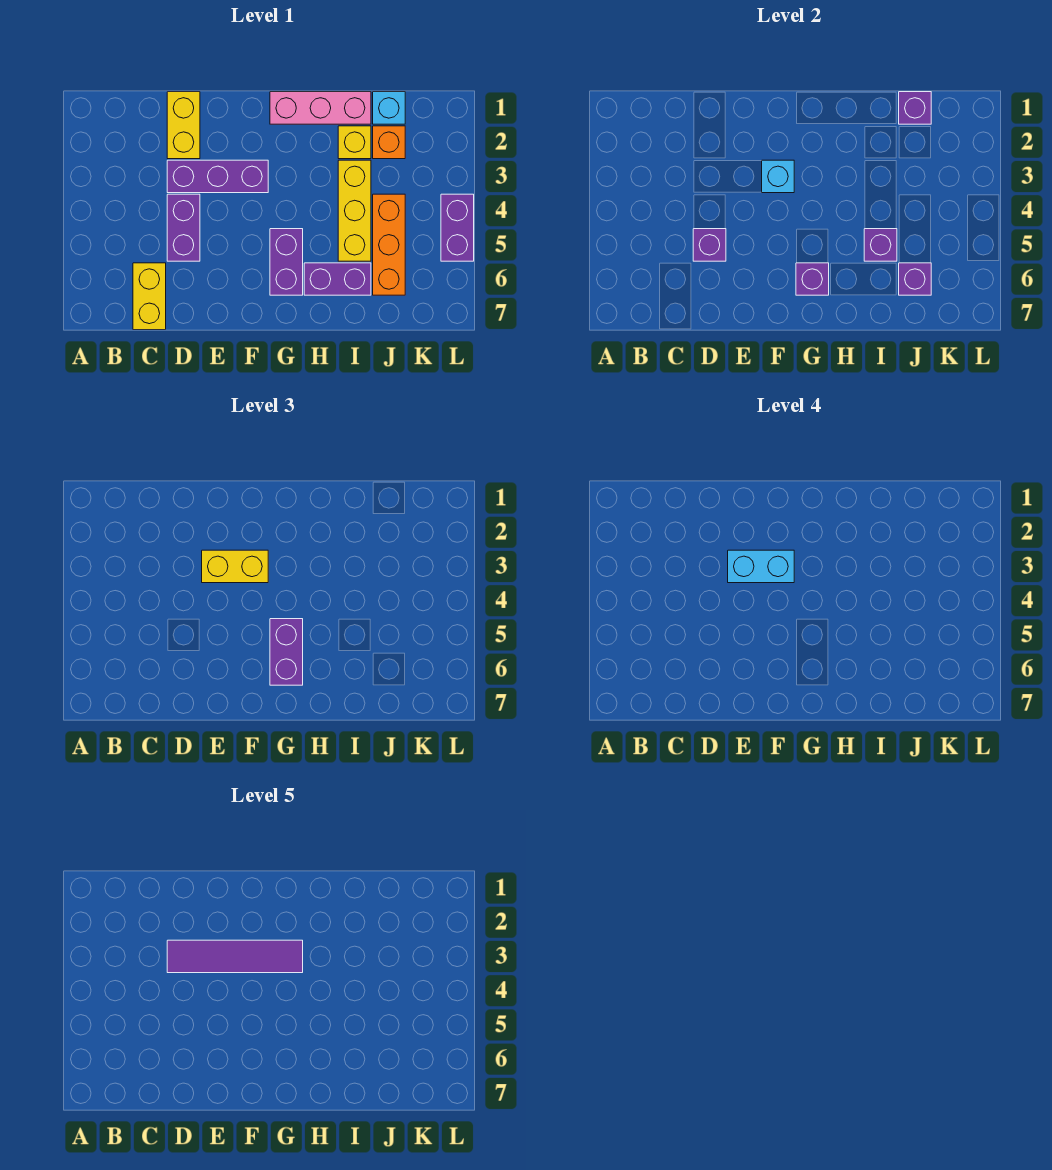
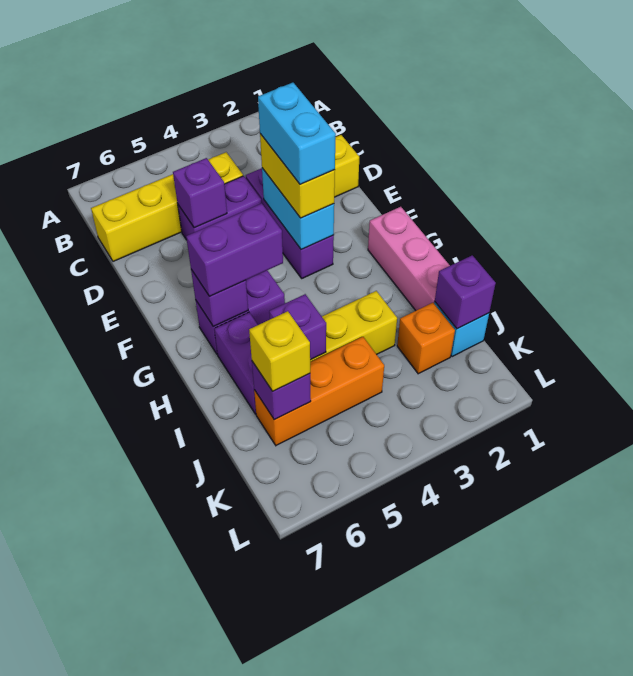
yellow 1x2 brick [133,263,166,330] -> yellow 1x4 brick [91,152,243,261]
purple 1x4 tile [167,940,303,973] -> none
cyan 1x1 brick [762,160,794,193] -> cyan 1x2 brick [262,168,334,250]
yellow 1x1 brick [338,126,371,159] -> yellow 1x1 brick moved to [249,311,310,391]
purple 1x2 brick [441,194,474,261] -> none

